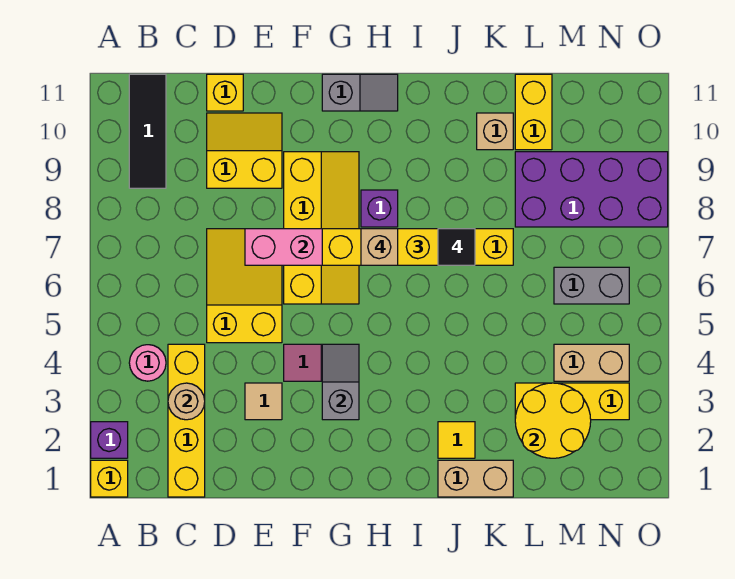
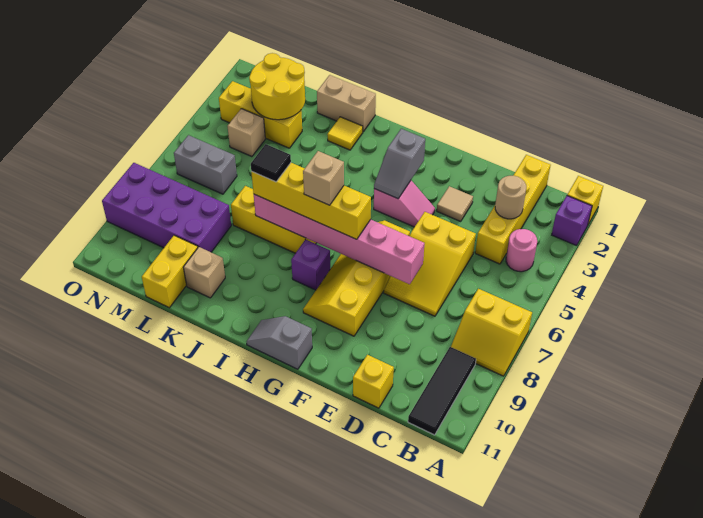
yellow 2x2 slope [207,113,282,188] -> yellow 2x2 slope moved to [451,289,532,376]
tan 1x2 brick [554,344,629,381] -> tan 1x1 brick [228,109,265,157]

